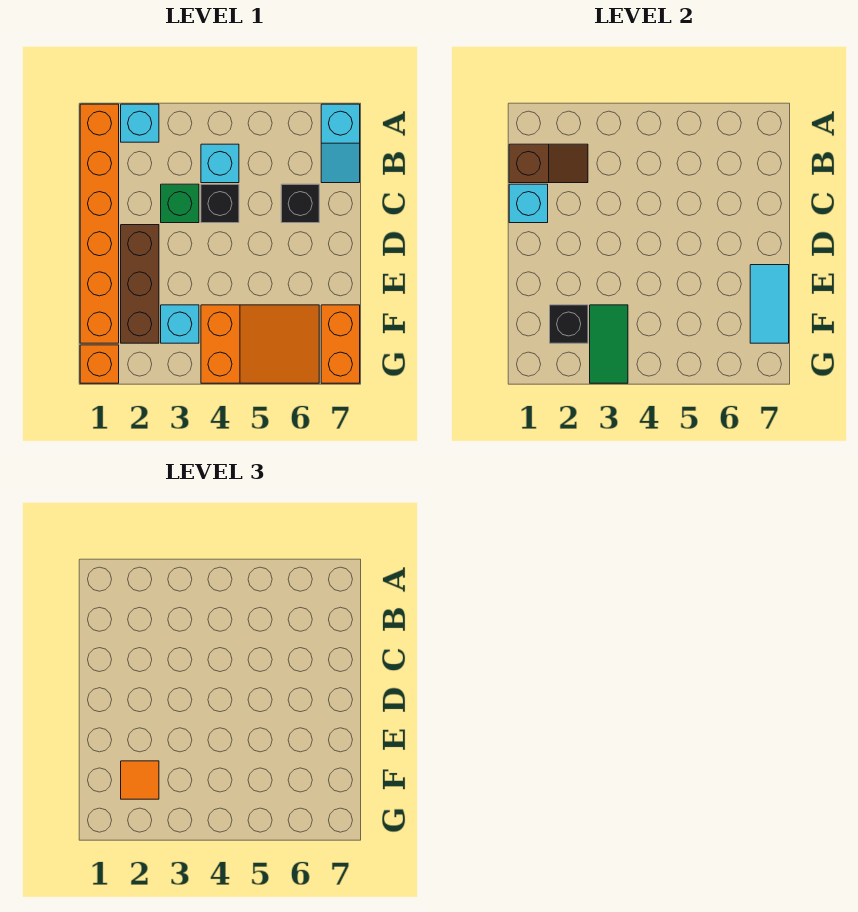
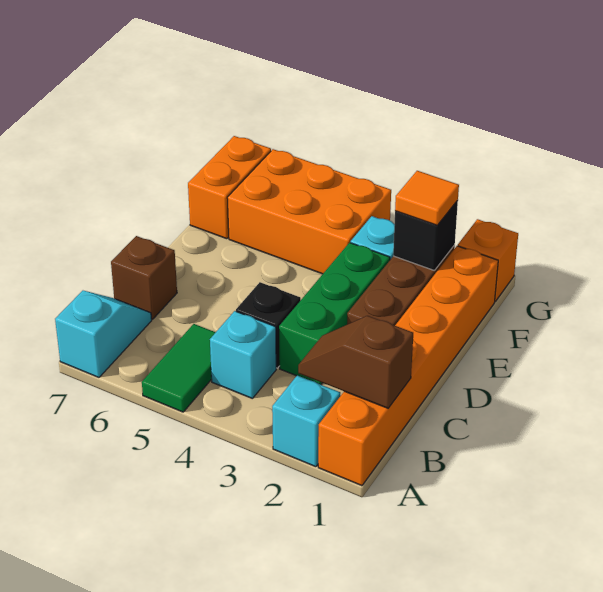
cyan 1x1 brick [509,184,548,223] -> none
green 1x1 brick [161,184,199,223] -> green 1x3 brick [279,243,390,384]
black 1x1 brick [281,184,319,223] -> none
none -> brown 1x1 brick [111,236,177,319]
cyan 1x2 tile [750,265,789,343] -> none
green 1x2 tile [590,305,628,383] -> green 1x2 tile moved to [142,324,216,412]
orange 2x3 slope [201,305,319,383] -> orange 2x3 brick [227,149,391,274]

